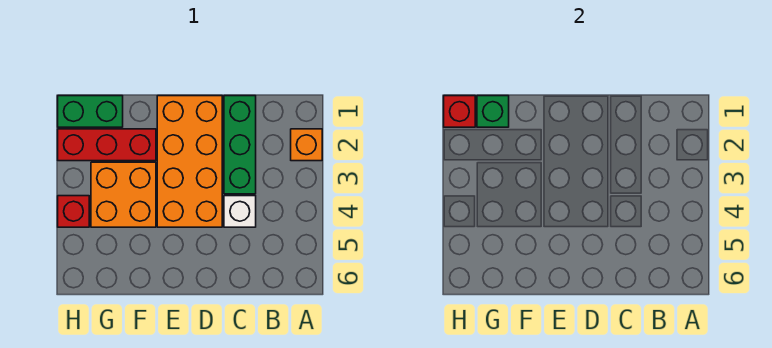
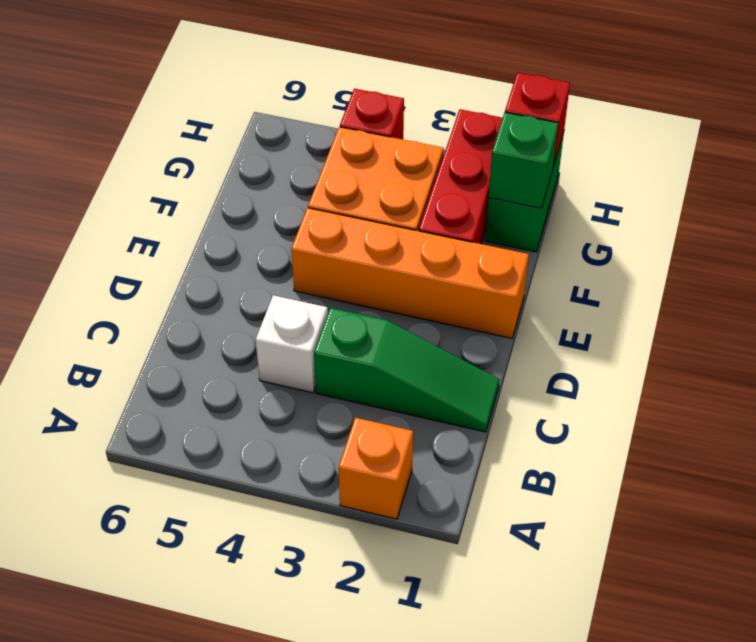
green 1x3 brick [224,96,256,194] -> green 1x3 slope [314,308,500,432]
orange 2x4 brick [157,96,222,227] -> orange 1x4 brick [291,208,529,338]

